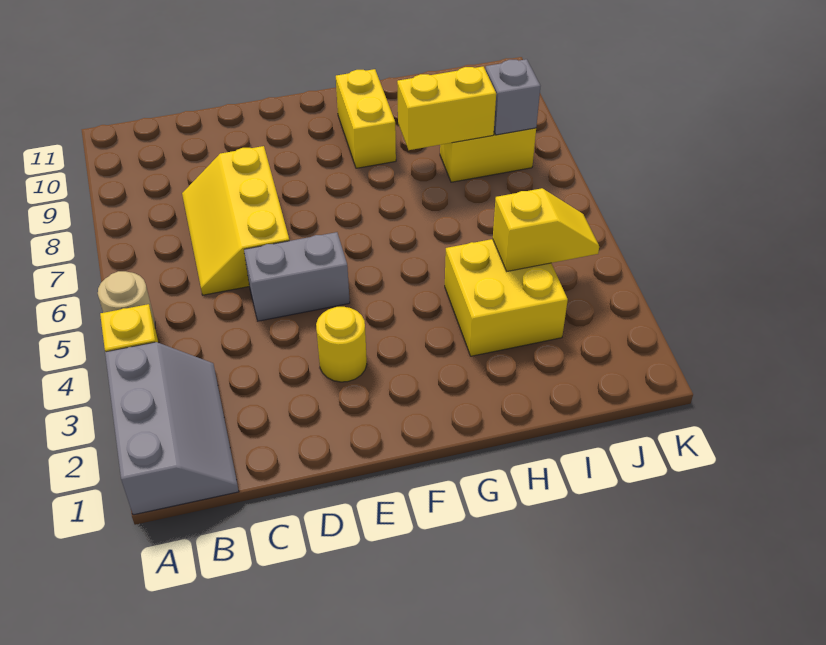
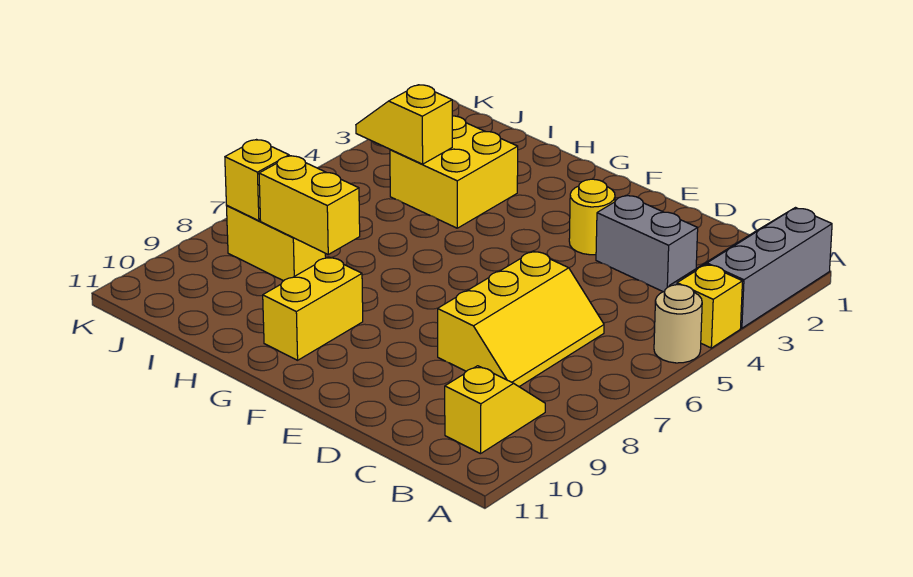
none -> yellow 1x2 slope [445,366,545,454]
grey 1x2 brick [244,232,350,321] -> grey 1x2 brick moved to [596,195,698,292]
grey 1x1 brick [485,59,540,135] -> yellow 1x1 brick [225,140,289,221]

